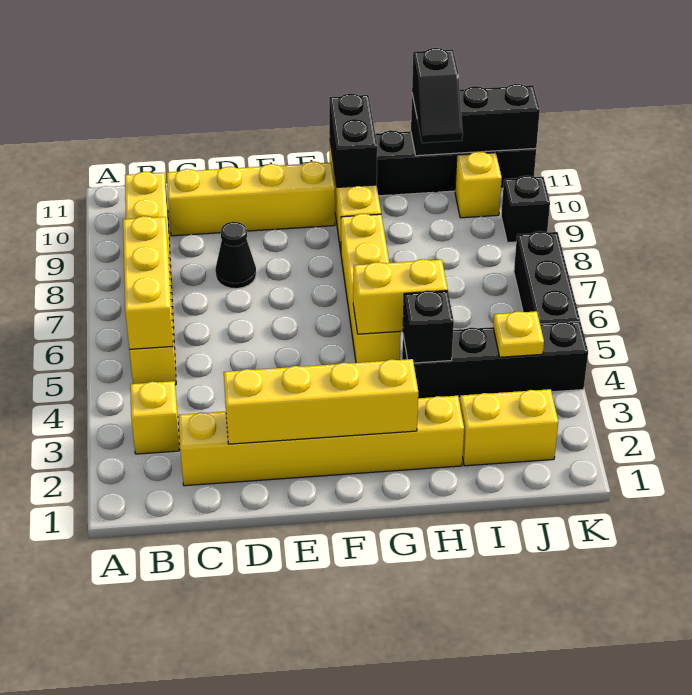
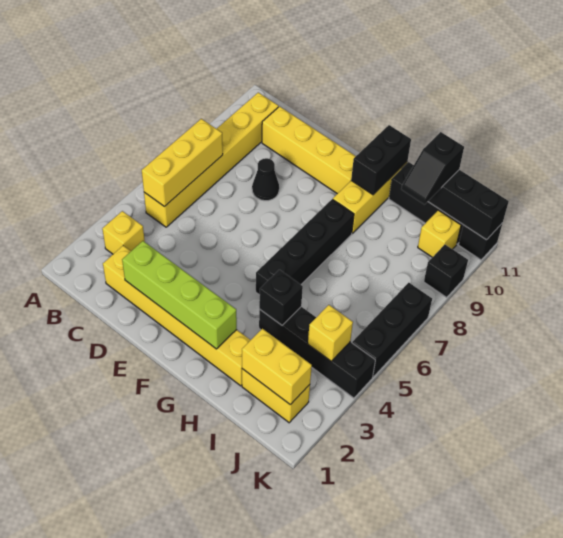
yellow 1x4 brick [224,359,418,444] -> lime 1x4 brick [122,241,237,349]
yellow 1x4 brick [341,214,401,363] -> black 1x4 brick [256,199,354,295]
yellow 1x2 brick [353,259,448,334] -> yellow 1x2 brick moved to [242,329,312,405]
yellow 1x1 plate [493,311,544,357] -> yellow 1x1 brick [308,305,353,361]

